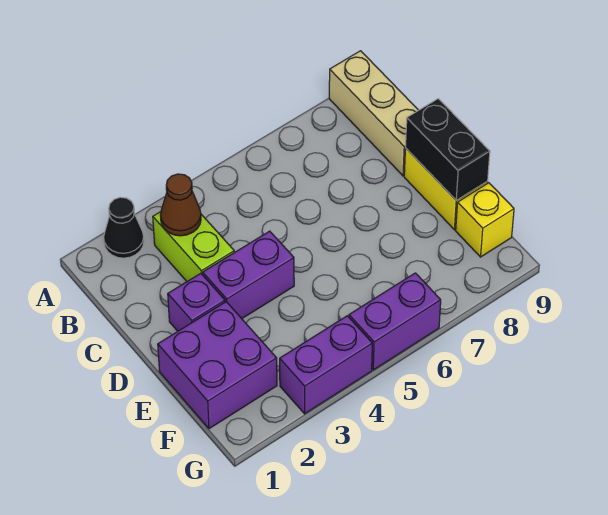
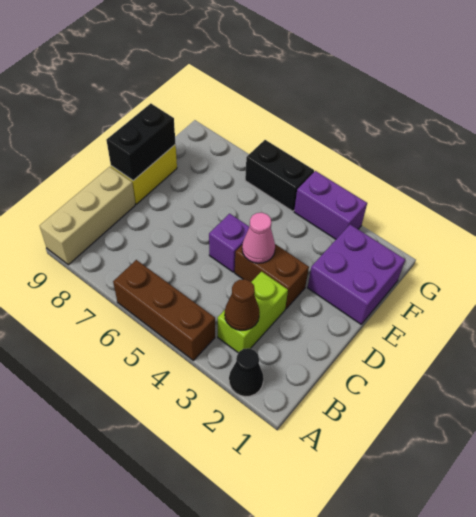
none -> brown 1x3 brick [113,260,215,360]
purple 1x1 brick [168,273,225,331] -> purple 1x1 brick moved to [209,214,249,272]
purple 1x2 brick [203,231,294,319] -> brown 1x2 brick [235,244,309,309]
none -> pink 1x1 cone [242,213,275,263]
yellow 1x1 brick [456,183,514,257] -> none
purple 1x2 brick [349,273,441,370] -> black 1x2 brick [245,140,314,211]

